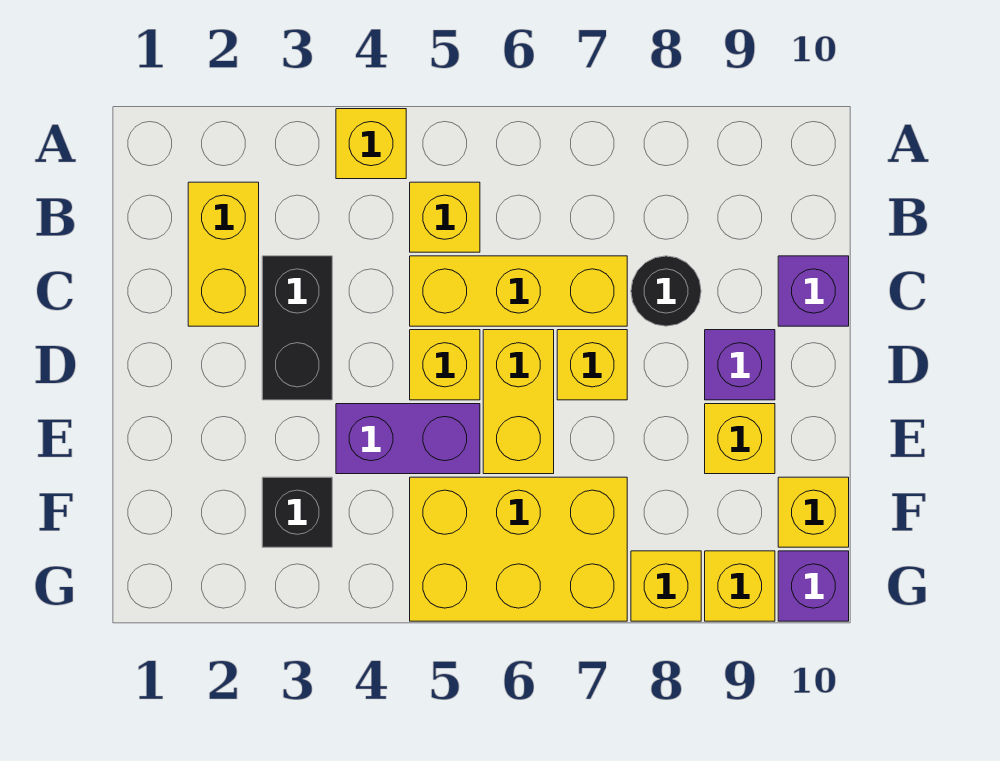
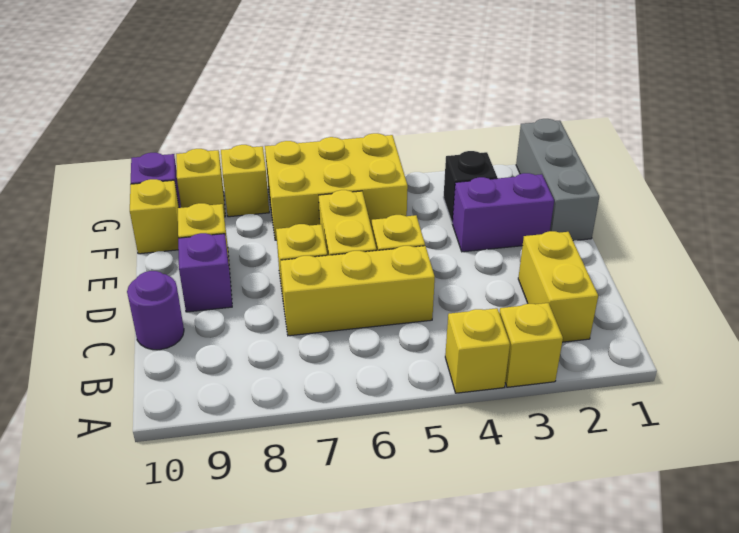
yellow 1x1 brick [410,182,480,252] -> yellow 1x1 brick moved to [499,303,563,387]
black 1x2 brick [262,256,332,400] -> none
black 1x1 round brick [631,256,701,326] -> none
purple 1x1 brick [778,256,849,326] -> purple 1x1 round brick [127,271,184,350]
none -> grey 1x3 brick [516,119,599,241]
purple 1x2 brick [336,404,480,474] -> purple 1x2 brick moved to [452,173,554,252]

